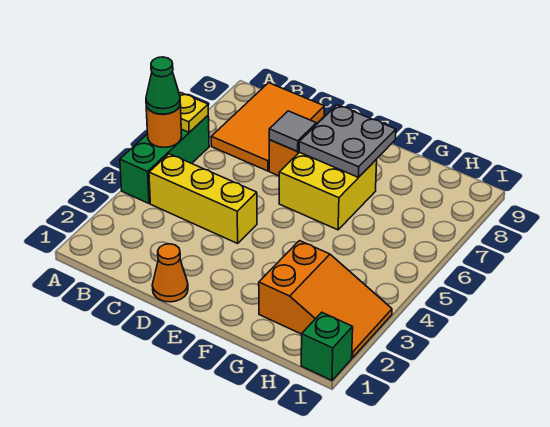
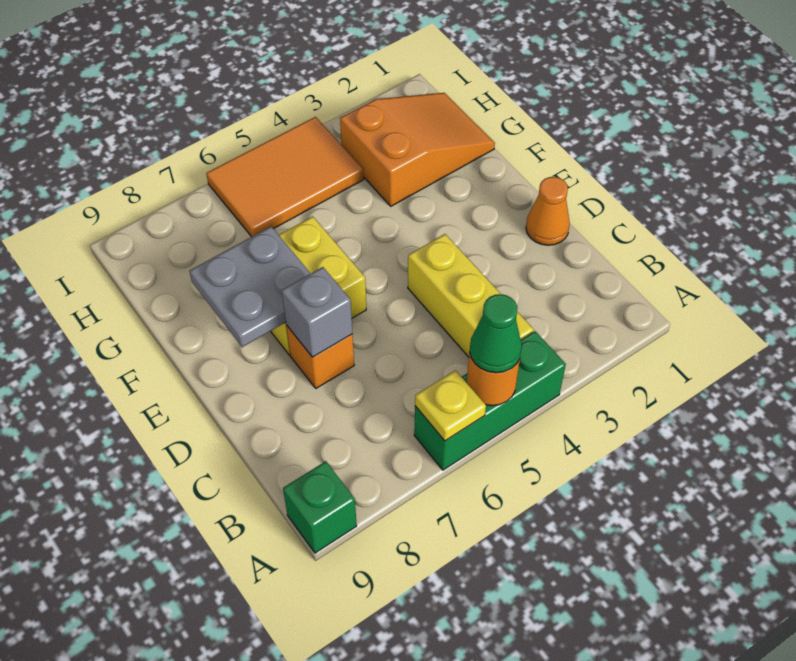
orange 2x3 tile [211,83,324,171] -> orange 2x3 tile moved to [206,117,364,237]
grey 1x1 tile [269,111,316,151] -> grey 1x1 brick [282,267,352,357]
orange 2x3 slope [259,241,392,358] -> orange 2x3 slope turned to [340,93,495,206]
green 1x1 brick [301,312,353,380] -> green 1x1 brick moved to [283,461,357,553]

